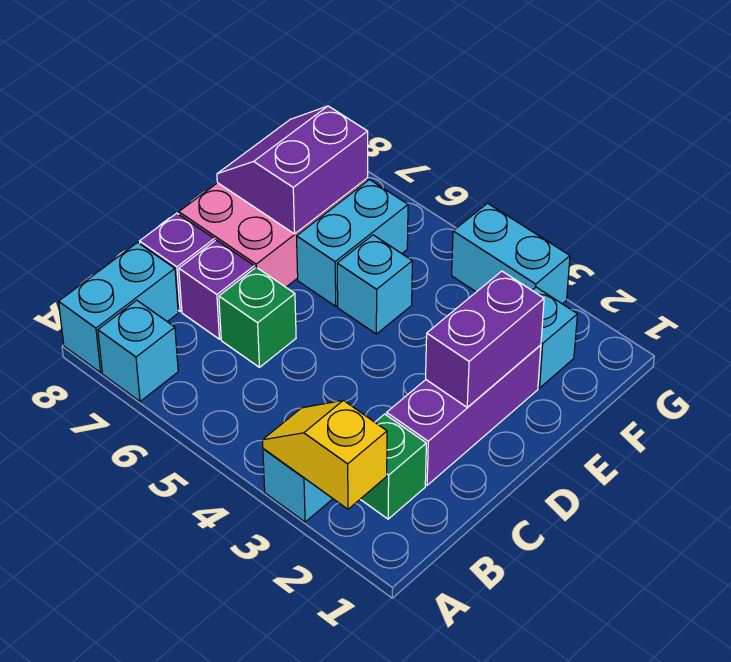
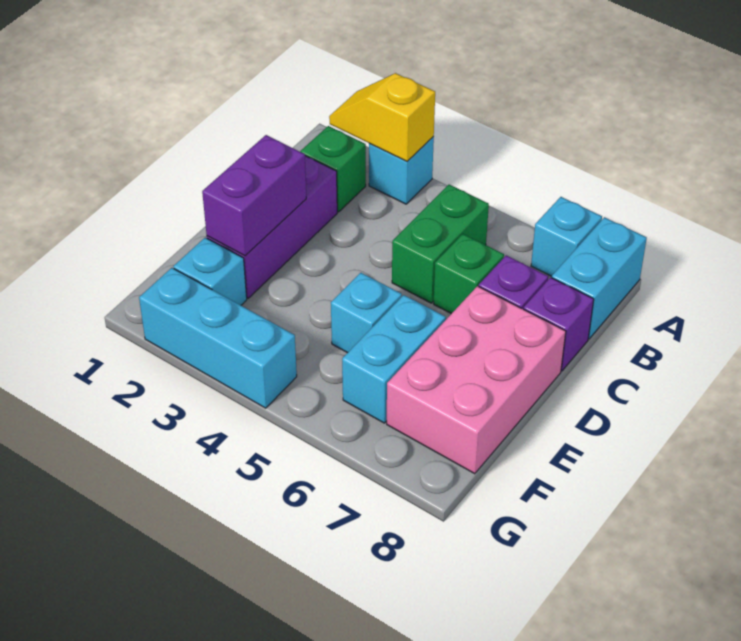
yellow 1x2 slope [263,400,387,509] -> yellow 1x2 slope turned to [329,73,435,161]
none -> green 1x2 brick [392,185,489,303]
purple 2x2 slope [217,106,368,234] -> none
cyan 1x2 brick [452,203,570,304] -> cyan 1x3 brick [139,268,297,408]

